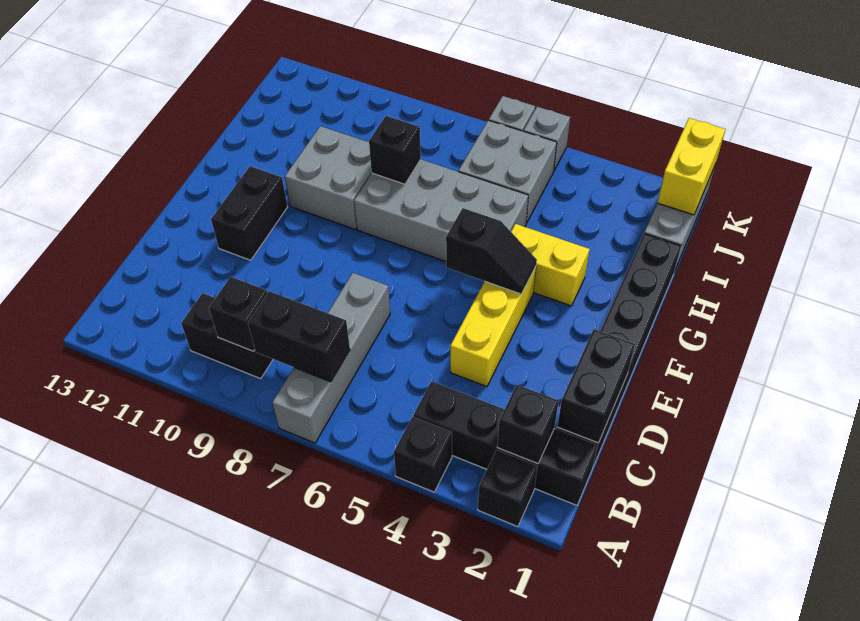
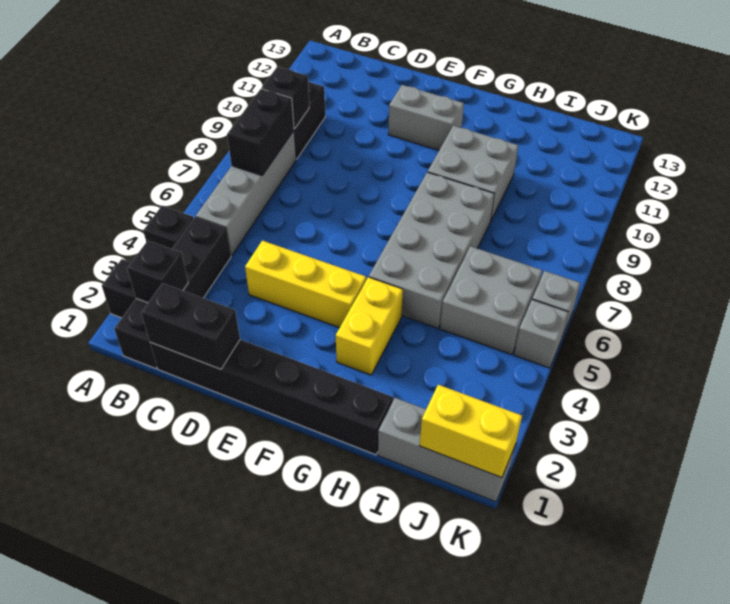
grey 1x4 brick [272,273,390,443] -> grey 1x4 brick turned to [196,131,296,255]
black 1x2 brick [211,166,287,260] -> grey 1x2 brick [388,85,464,150]
black 1x2 slope [446,208,537,294] -> none
black 1x1 brick [369,116,421,184] -> none

